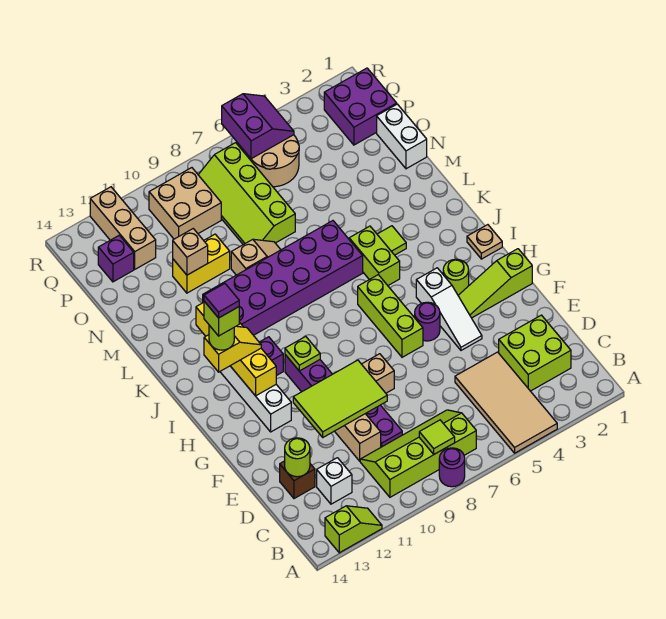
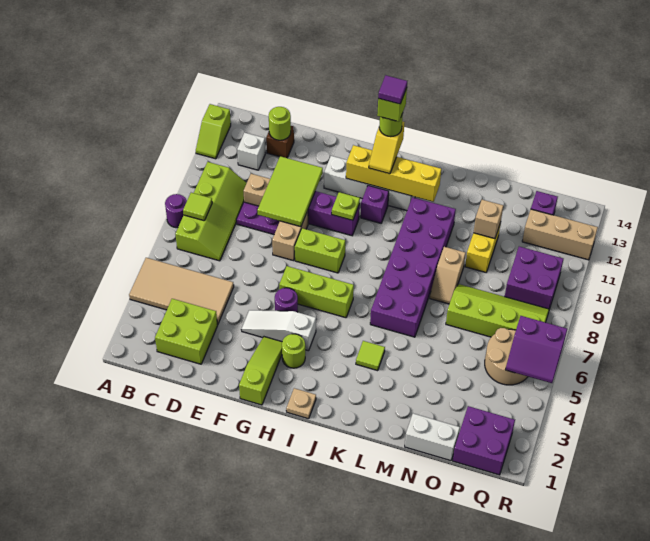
lime 1x2 brick [349,226,400,285] -> lime 1x2 brick moved to [295,228,345,273]
tan 2x2 brick [149,168,221,239] -> purple 2x2 brick [505,247,563,309]

